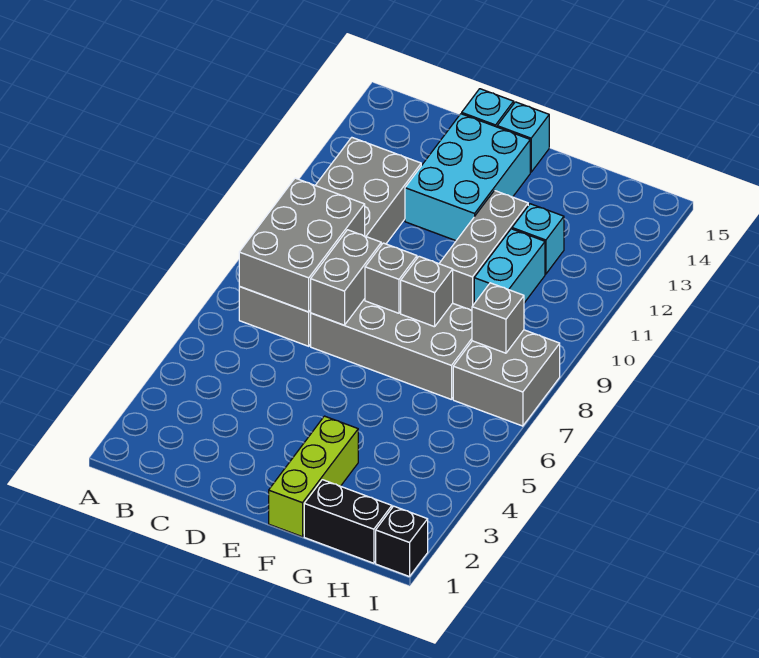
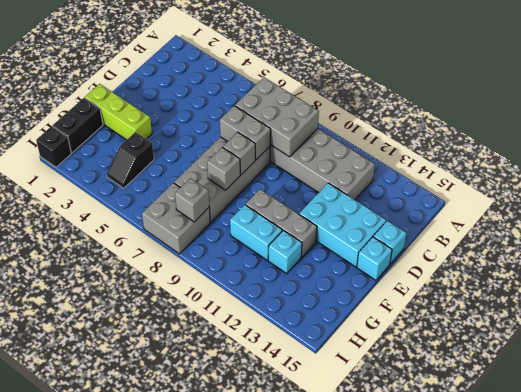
none -> black 1x2 slope [107,132,154,188]

